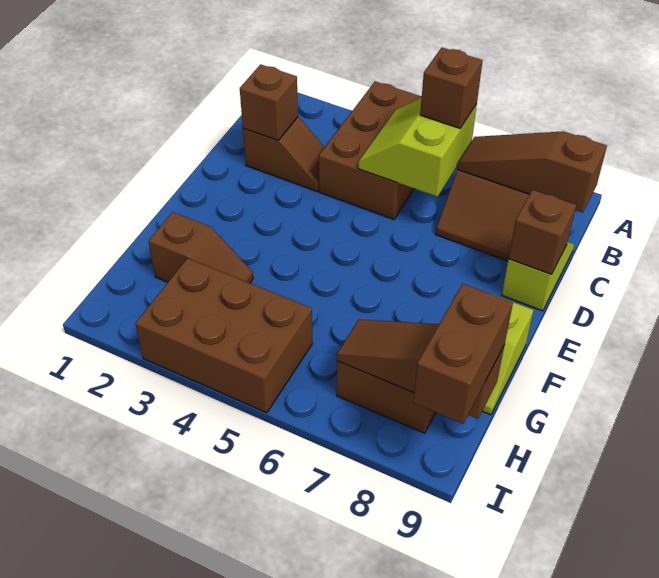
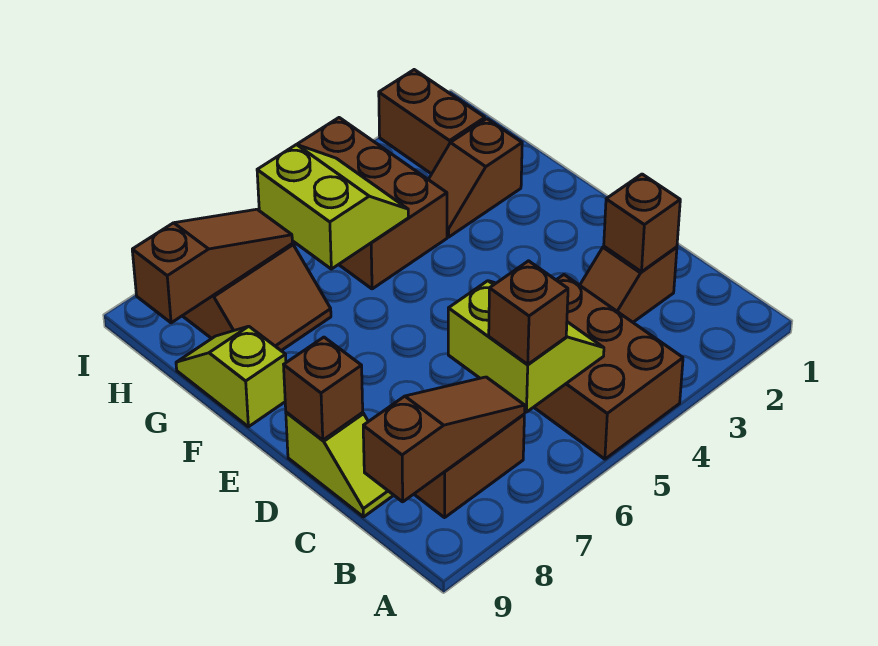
none -> lime 2x2 slope [257,144,408,269]
brown 2x3 brick [135,258,312,413] -> brown 2x3 brick turned to [297,118,447,289]
brown 1x2 brick [413,284,513,424] -> brown 1x2 brick moved to [379,70,485,174]

